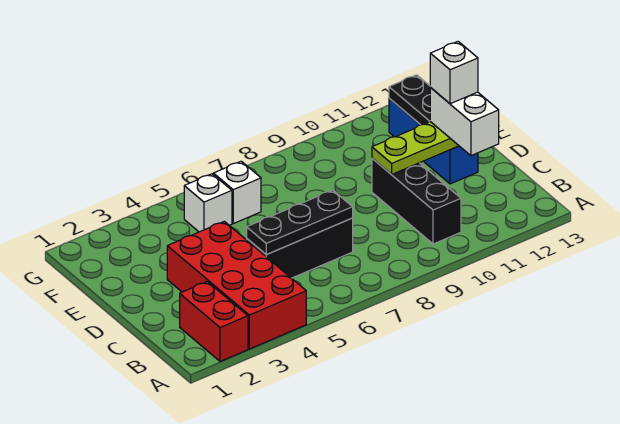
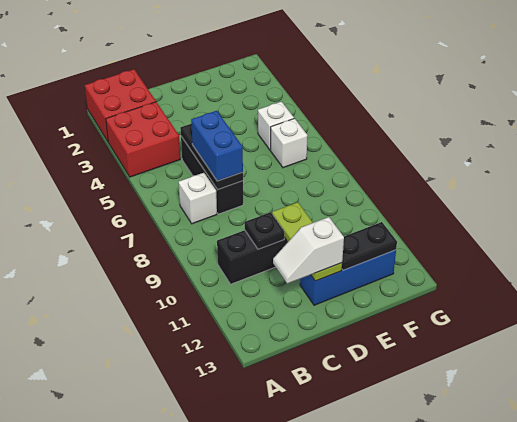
red 1x2 brick [180,282,248,361] -> red 2x2 brick [85,69,156,141]
red 2x4 brick [167,221,306,349] -> red 2x2 brick [106,102,180,177]
none -> blue 1x2 brick [191,111,243,181]
none -> black 1x1 plate [245,212,284,249]
white 1x2 brick [430,88,499,156] -> white 1x2 slope [273,217,344,284]
white 1x1 brick [430,42,478,104] -> white 1x1 brick moved to [179,173,217,224]

